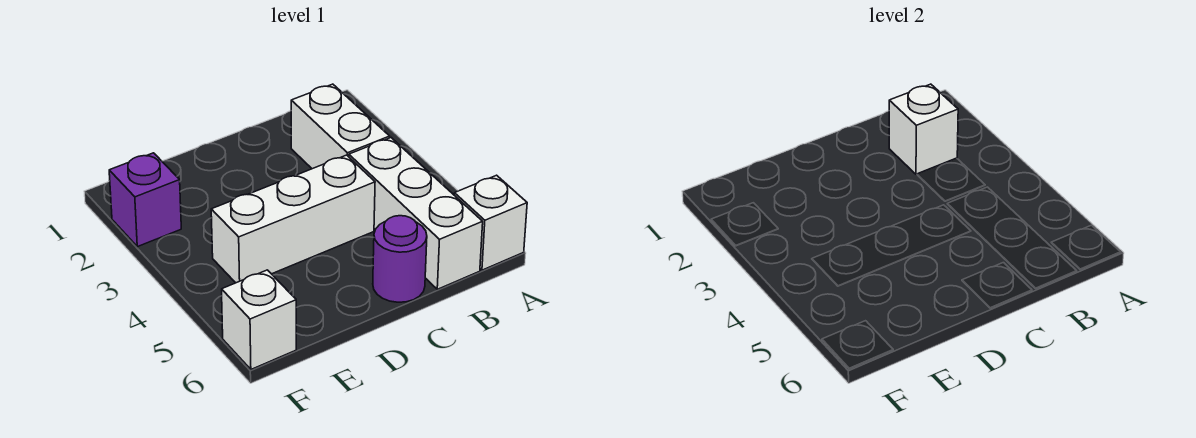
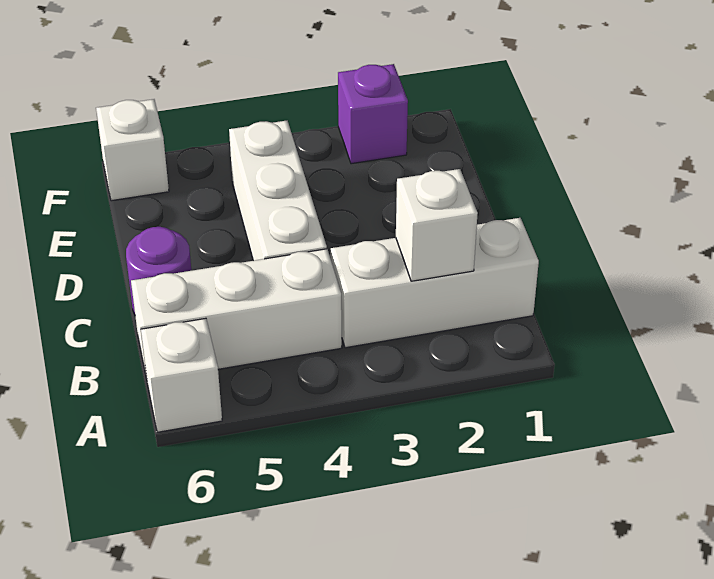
white 1x2 brick [291,84,390,169] -> white 1x3 brick [331,218,539,348]

